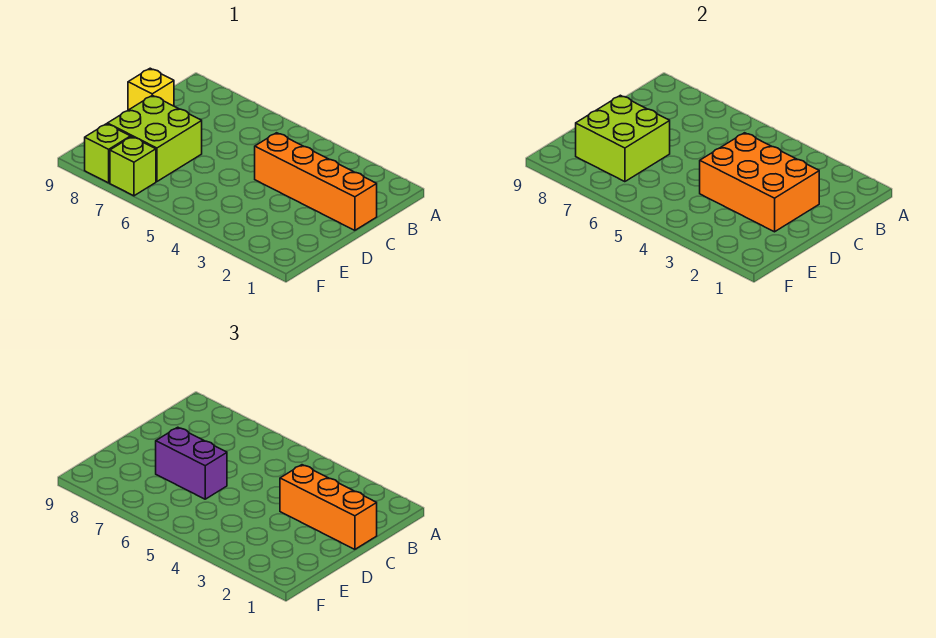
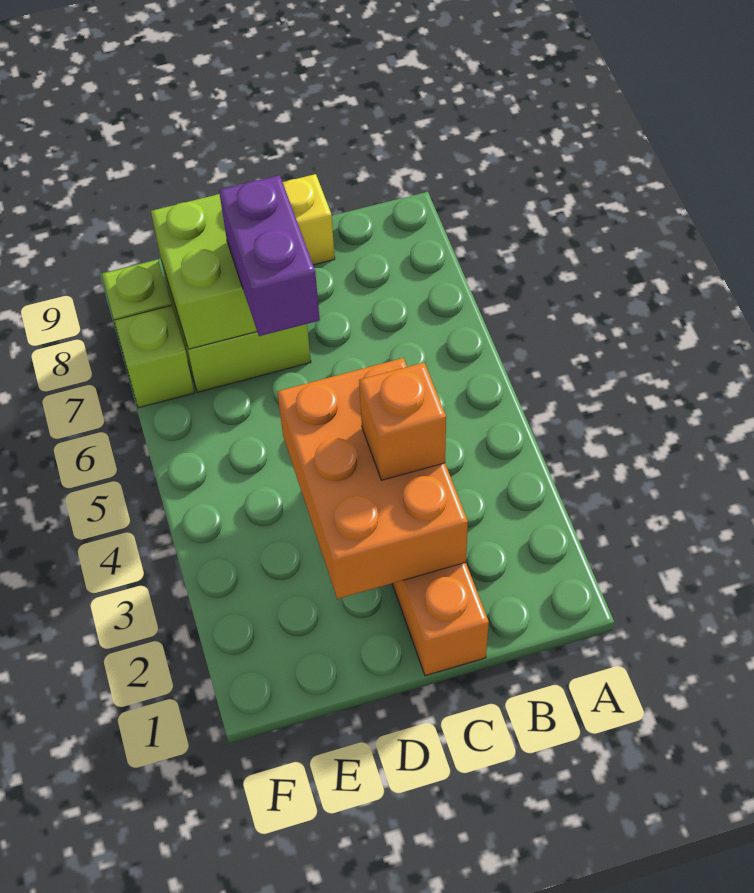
orange 1x3 brick [280,465,377,549] -> orange 1x1 brick [359,363,446,480]

